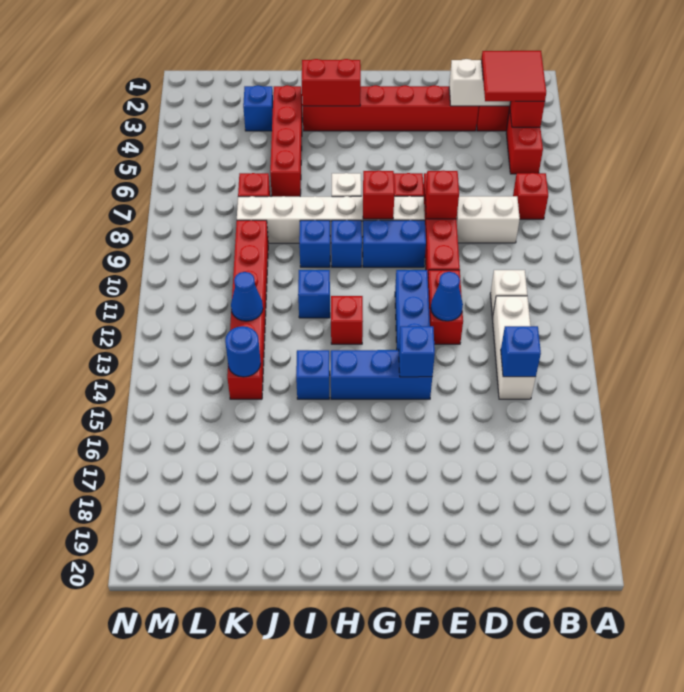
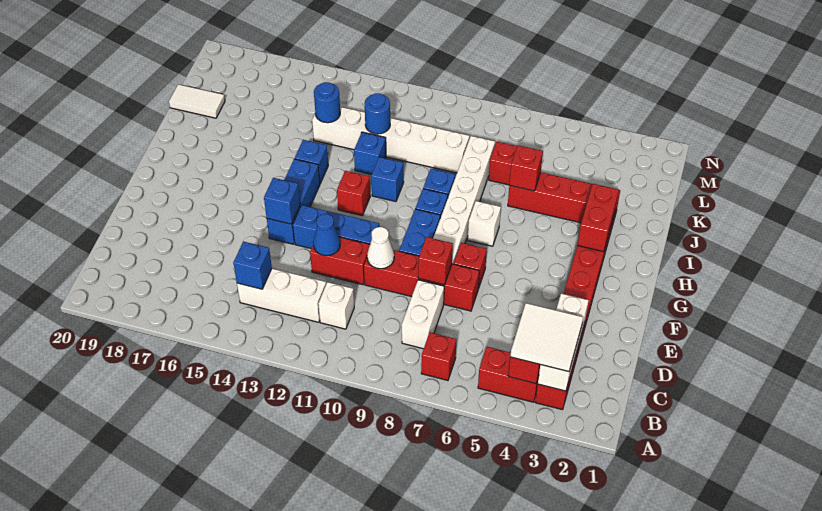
red 2x2 tile [481,51,546,101] -> white 2x2 tile [510,303,583,372]
none -> white 1x1 cone [367,227,394,269]
red 1x1 brick [363,171,394,219] -> red 1x1 brick moved to [509,145,543,191]
blue 1x1 brick [243,85,273,131] -> blue 1x1 brick moved to [354,132,386,175]
red 1x6 brick [227,220,268,399] -> white 1x6 brick [312,107,469,173]
blue 1x1 cone [231,272,263,321] -> blue 1x1 round brick [364,93,390,134]
none -> white 1x2 tile [169,84,225,118]

